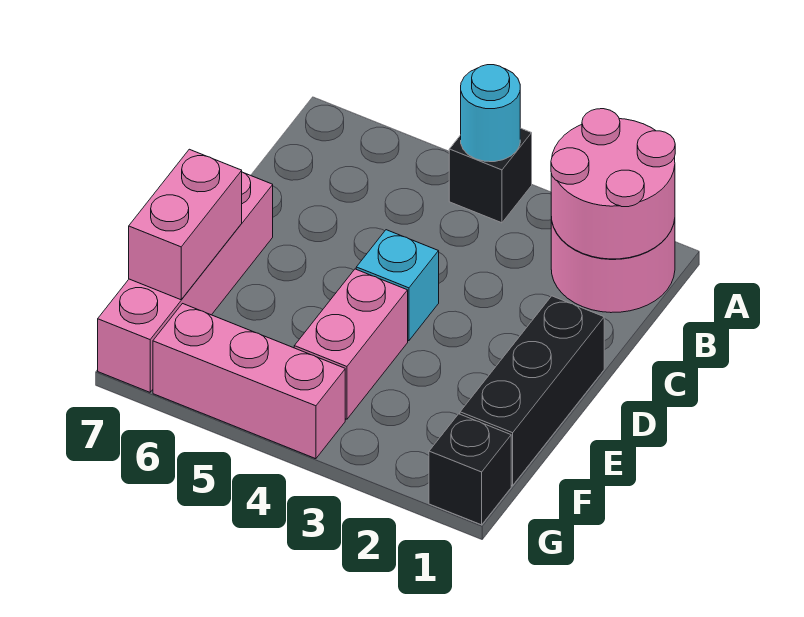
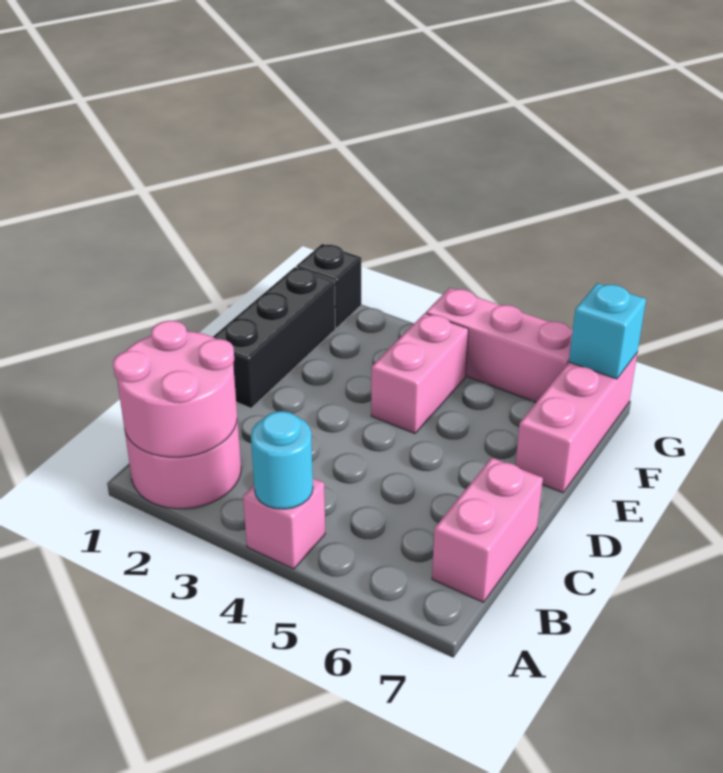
black 1x1 brick [449,128,532,223] -> pink 1x1 brick [243,478,325,569]
cyan 1x1 brick [356,230,439,341] -> cyan 1x1 brick moved to [569,283,646,379]
pink 1x4 brick [98,172,273,392] -> pink 1x3 brick [515,353,637,493]
pink 1x2 brick [129,149,242,300] -> pink 1x2 brick moved to [432,458,543,602]

